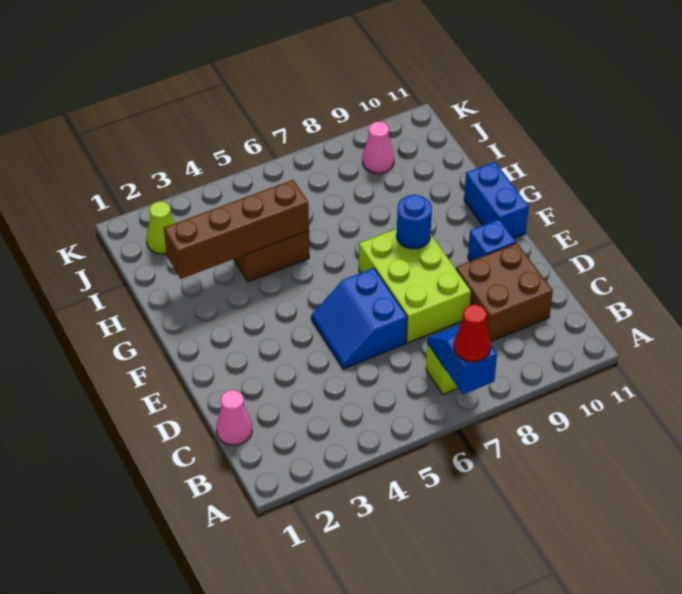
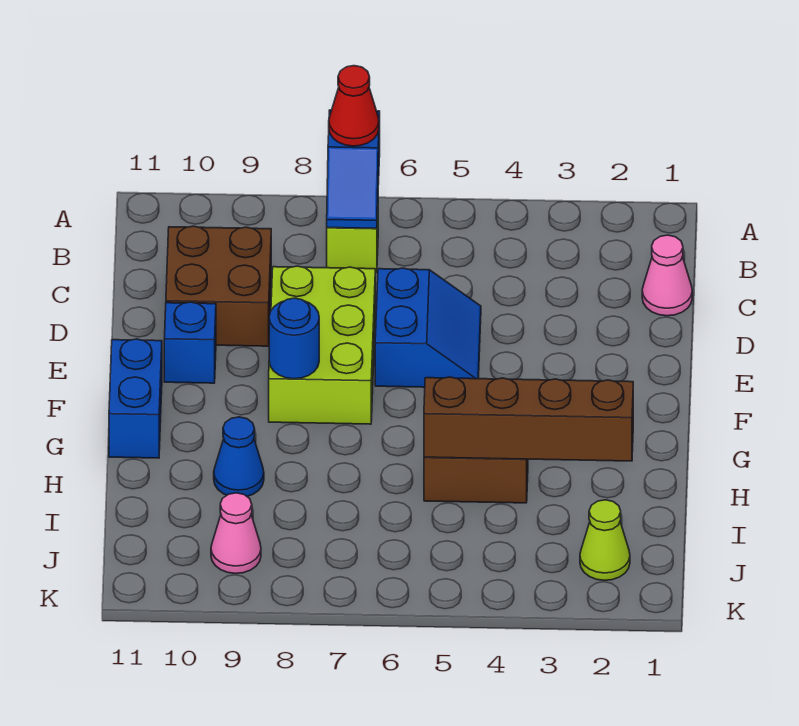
none -> blue 1x1 cone [214,417,264,496]

